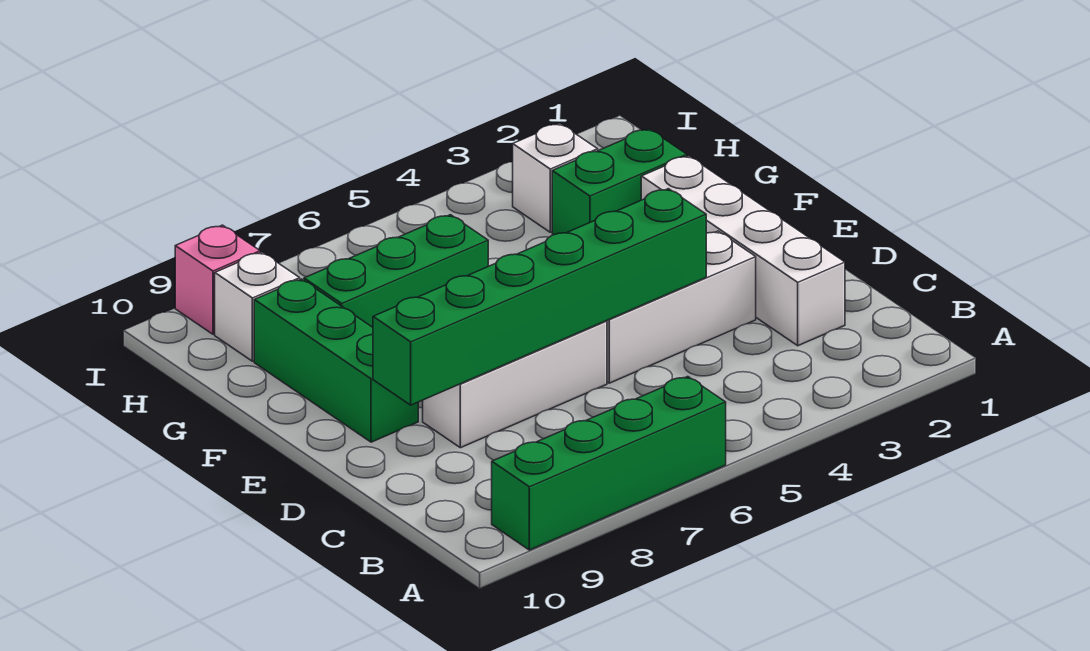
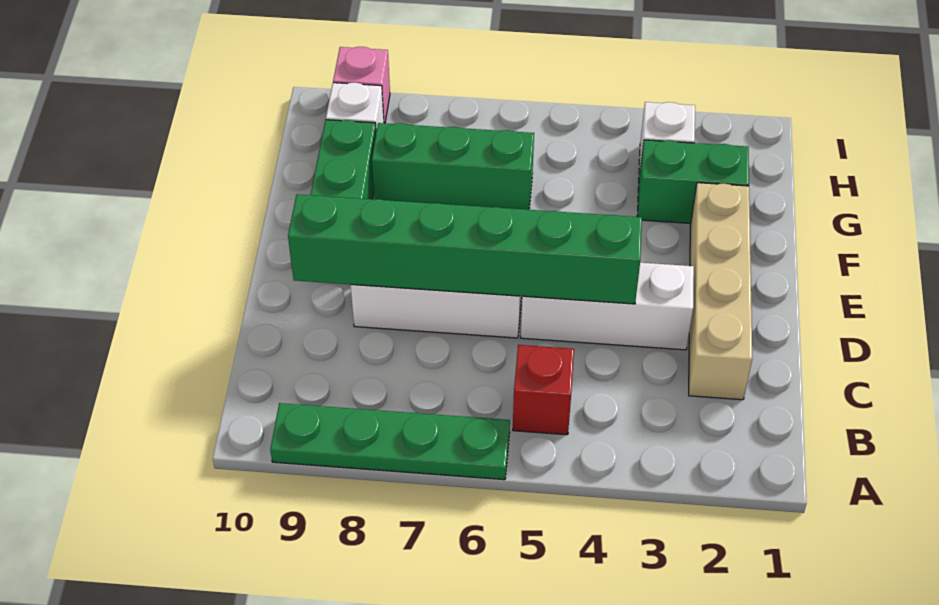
green 1x4 brick [492,377,726,550] -> green 1x4 plate [270,403,510,480]
none -> red 1x1 brick [513,345,574,435]
white 1x4 brick [641,156,845,346] -> tan 1x4 brick [689,183,752,400]

